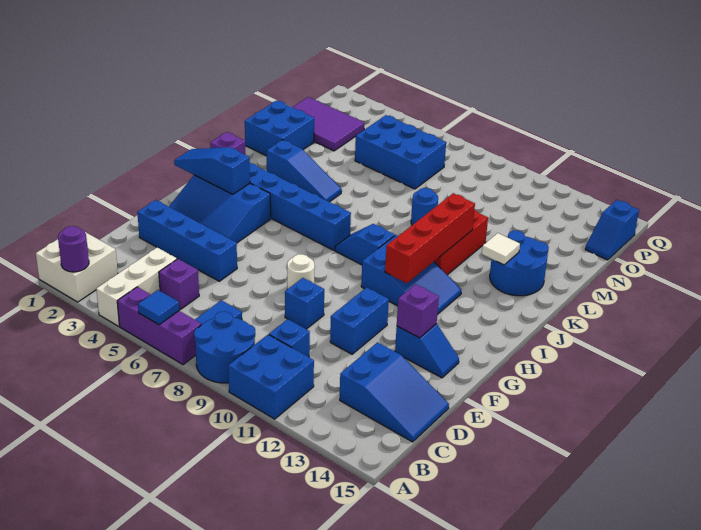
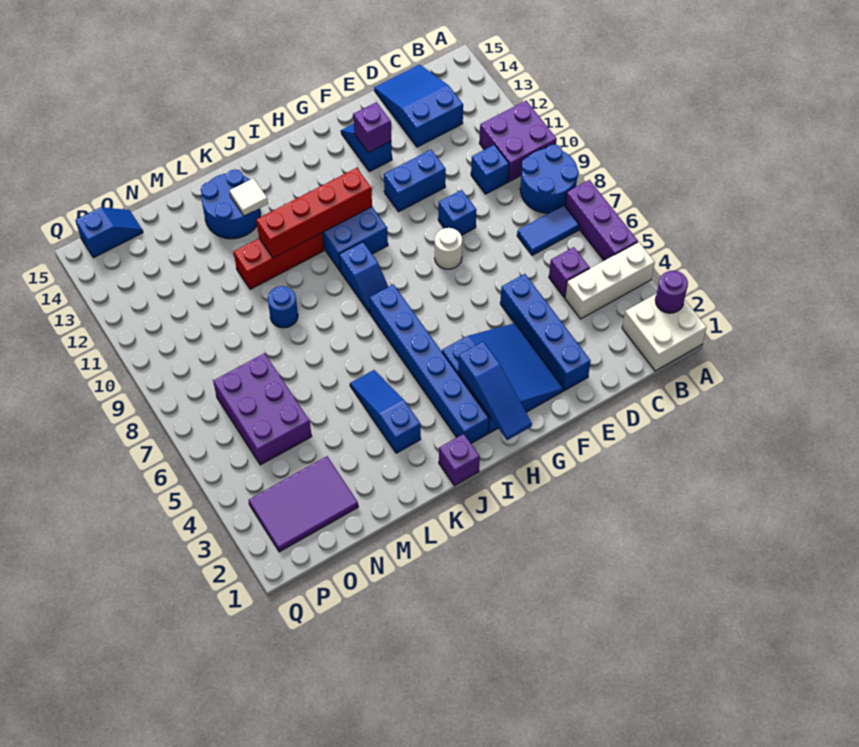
blue 1x1 tile [138,290,179,325] -> none
blue 2x2 brick [228,335,314,419] -> purple 2x2 brick [479,101,557,182]
blue 2x2 brick [245,101,314,156] -> none
purple 2x3 tile [292,97,364,151] -> purple 2x3 tile turned to [249,456,358,552]
blue 2x3 brick [355,115,446,189] -> purple 2x3 brick [213,353,312,465]

